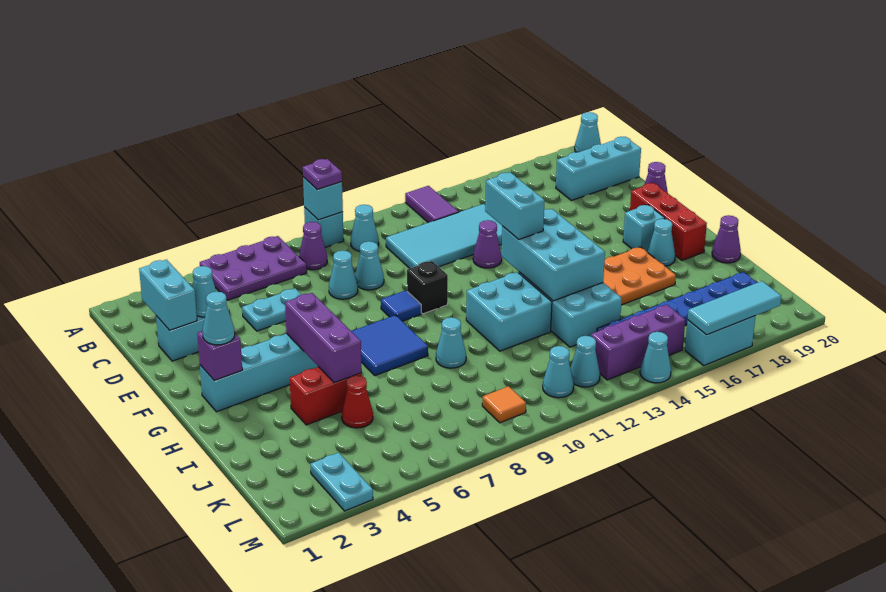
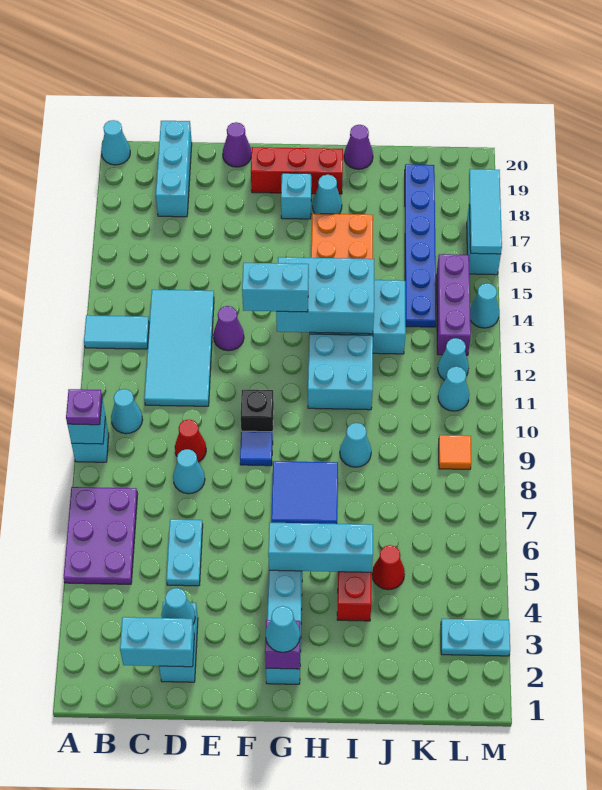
purple 1x2 tile [405,186,458,223] -> cyan 1x2 tile [84,315,149,349]
purple 1x1 cone [299,222,327,270] -> none
cyan 1x1 cone [355,241,384,290] -> red 1x1 cone [175,420,206,462]
purple 1x3 brick [285,293,361,383] -> cyan 1x3 brick [268,523,373,572]

